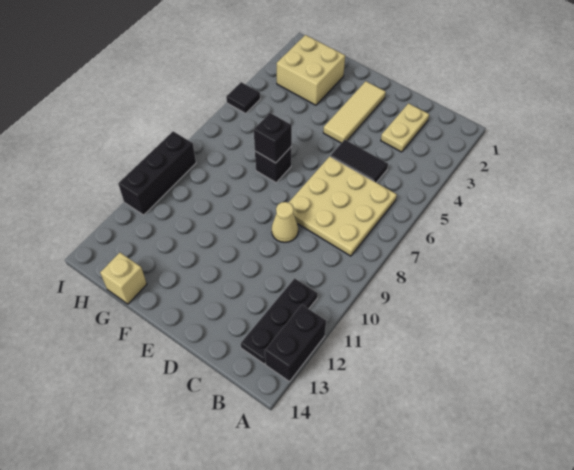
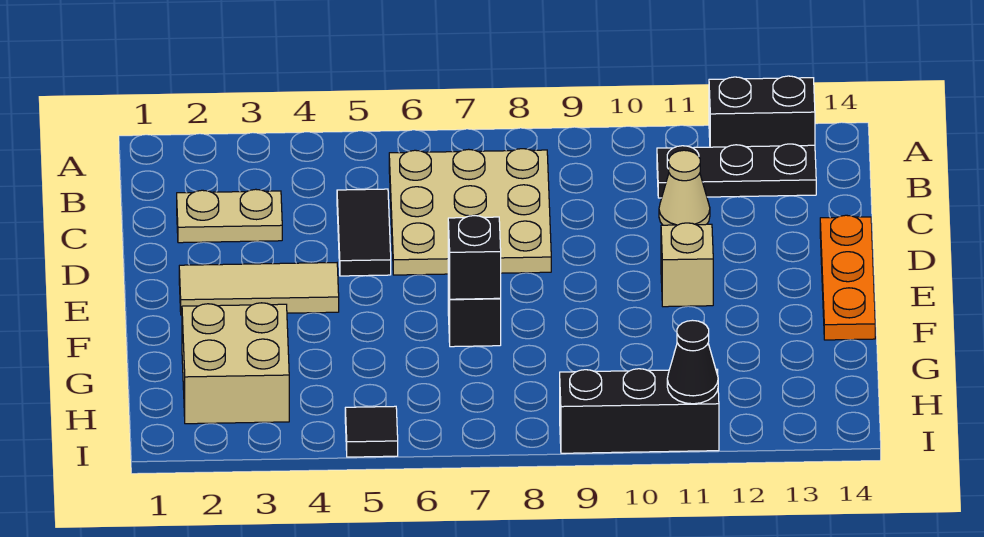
tan 1x1 cone [272,202,298,242] -> tan 1x1 cone moved to [659,150,710,225]
none -> orange 1x3 plate [820,215,875,340]
tan 1x1 brick [100,253,147,304] -> tan 1x1 brick moved to [661,223,713,307]
none -> black 1x1 cone [667,320,718,404]

